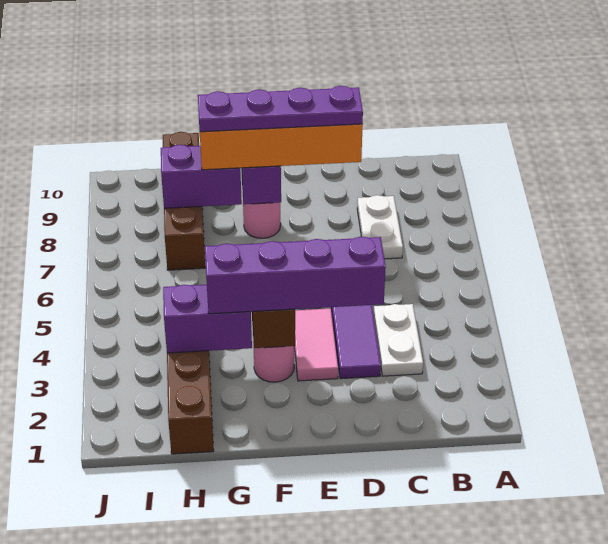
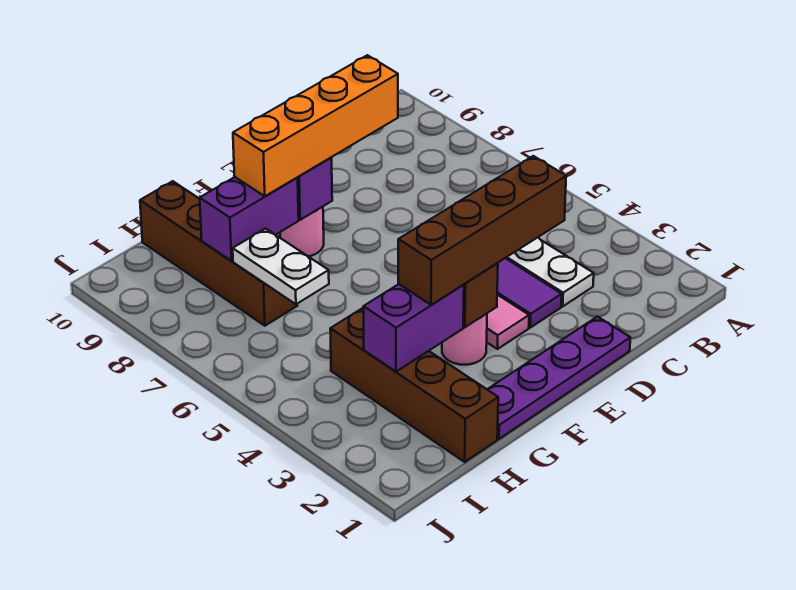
white 1x2 plate [357,195,403,259] -> white 1x2 plate moved to [233,229,329,304]
purple 1x4 brick [205,237,386,314] -> brown 1x4 brick [398,156,566,305]
purple 1x4 plate [198,86,363,132] -> purple 1x4 plate moved to [487,317,630,439]

